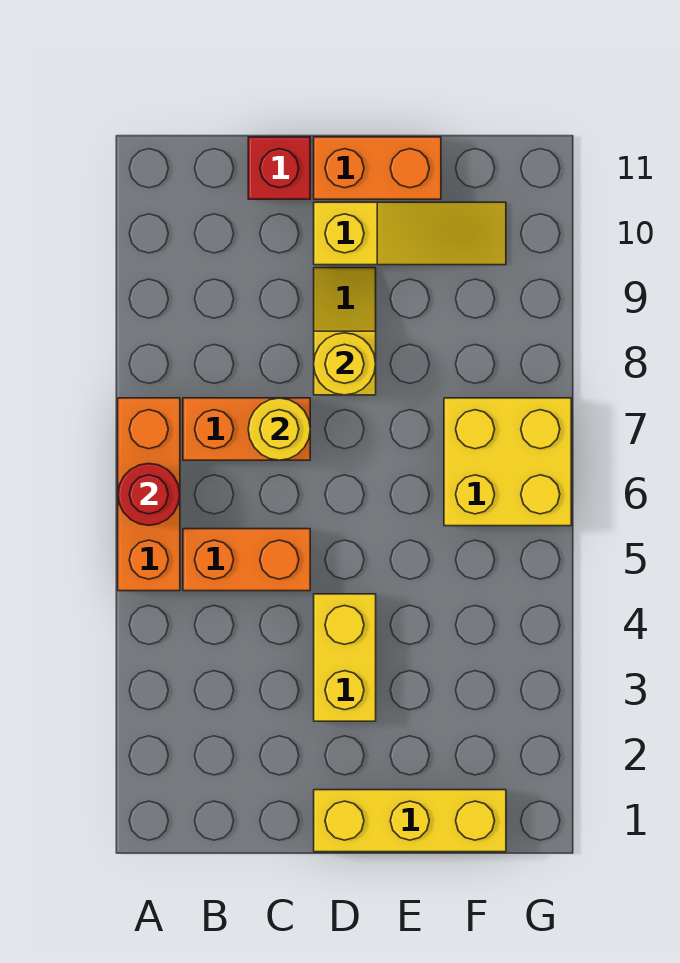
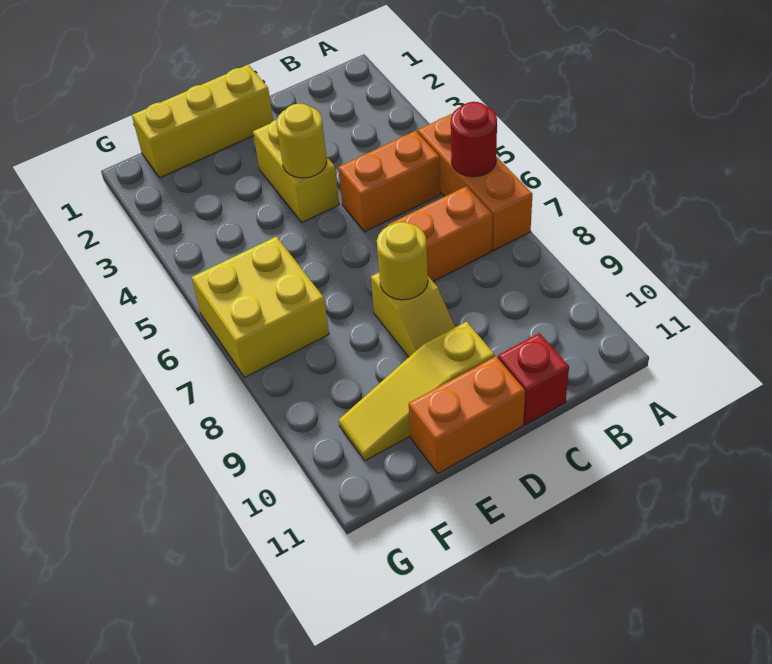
yellow 1x1 round brick [248,398,310,460] -> yellow 1x1 round brick moved to [277,104,327,178]

